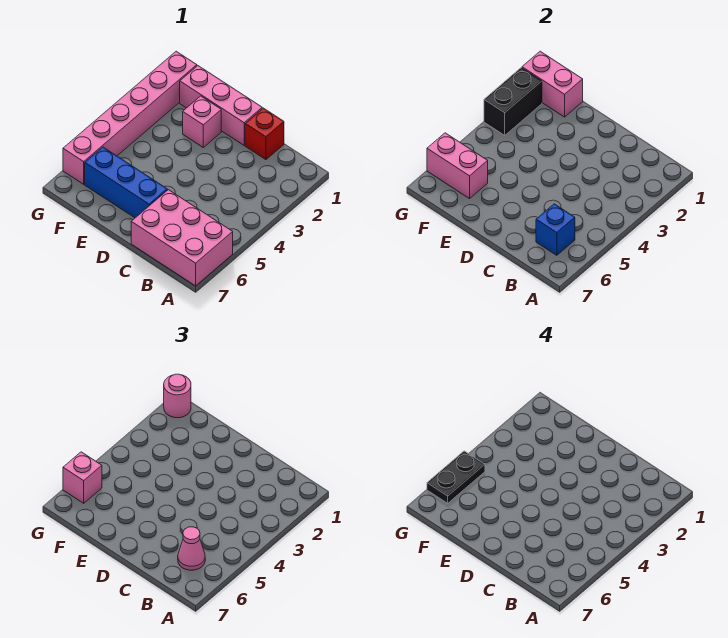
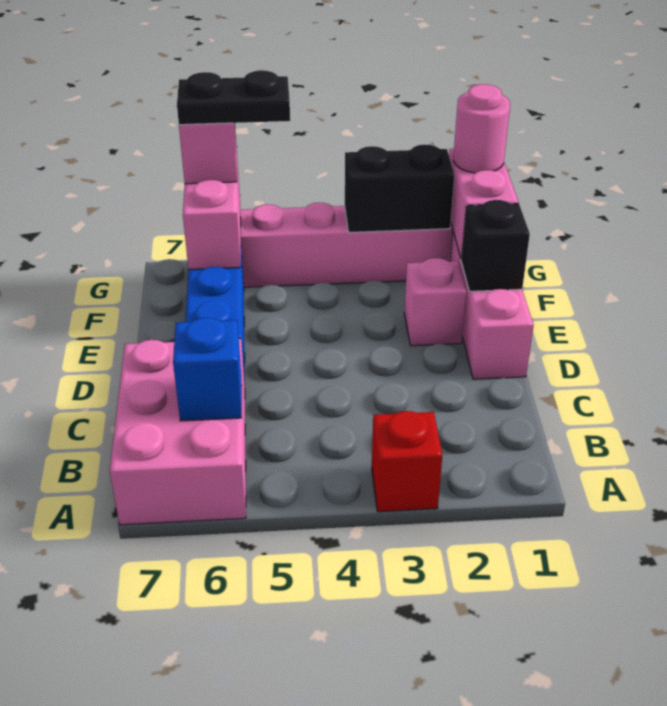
pink 1x1 cone [178,527,205,570] -> none
red 1x1 brick [245,108,284,160] -> red 1x1 brick moved to [372,411,442,512]
none -> black 1x1 brick [461,200,530,291]

